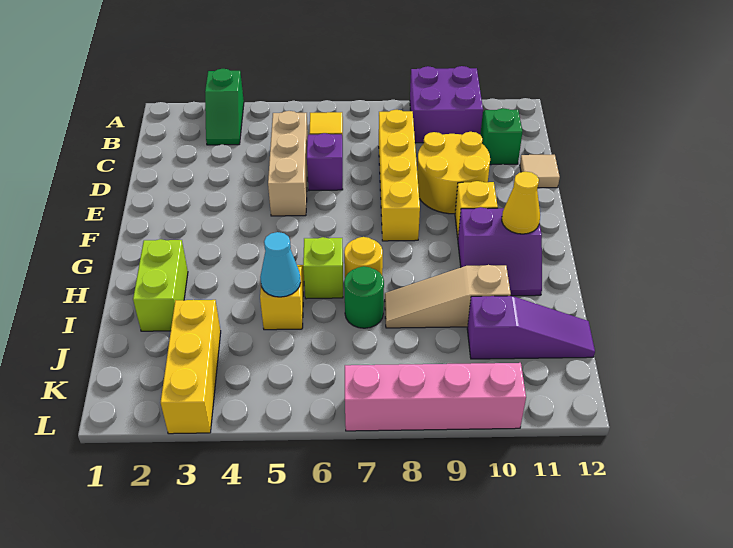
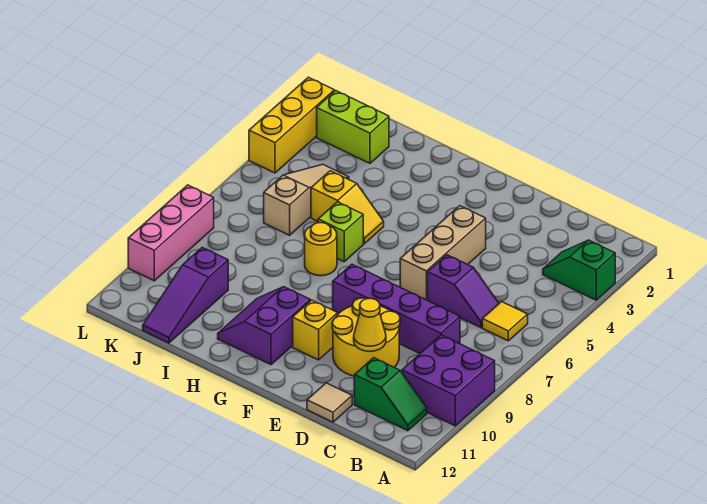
tan 1x3 brick [268,111,308,216] -> tan 1x3 brick turned to [400,206,486,300]
yellow 1x4 brick [379,110,420,241] -> purple 1x4 brick [333,264,460,354]
yellow 1x1 cone [502,172,540,234] -> yellow 1x1 cone moved to [354,298,386,352]
lime 1x2 brick [133,239,188,331] -> lime 1x2 brick moved to [317,91,389,163]
cyan 1x1 cone [260,232,301,297] -> none
green 1x1 round brick [344,266,384,328] -> none
tan 1x3 slope [385,265,511,328] -> tan 1x3 slope moved to [264,164,349,235]
yellow 1x3 brick [161,300,221,434] -> yellow 1x3 brick turned to [249,77,334,173]
pink 1x4 brick [345,363,526,431] -> pink 1x3 brick [128,185,214,281]

